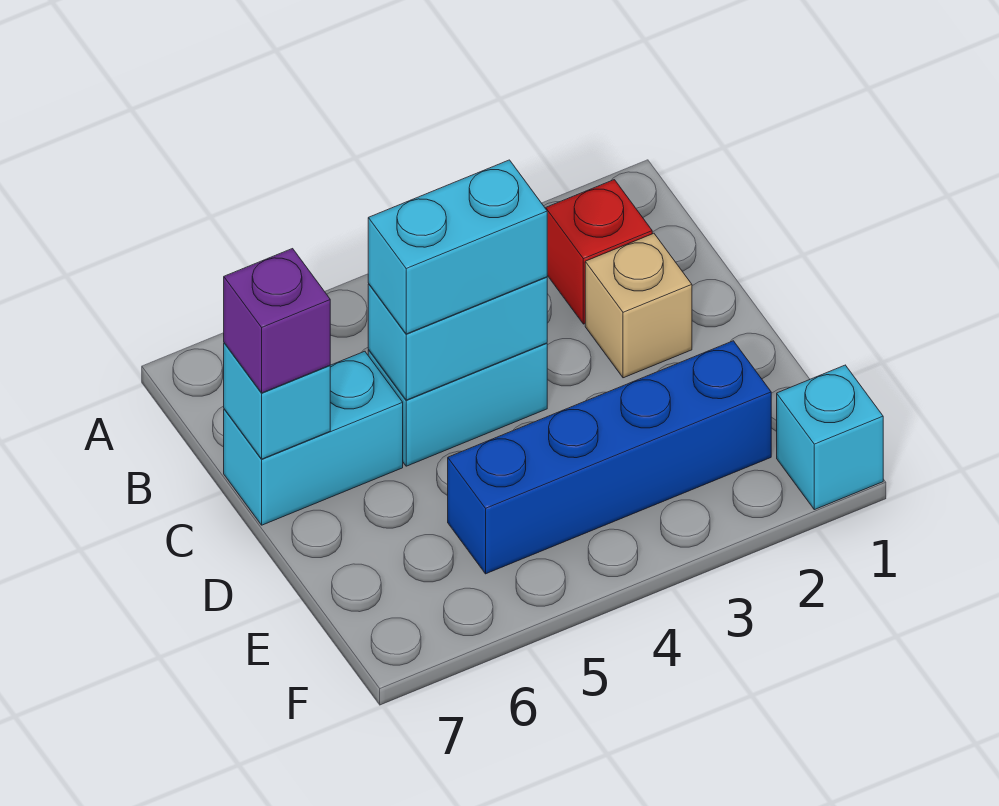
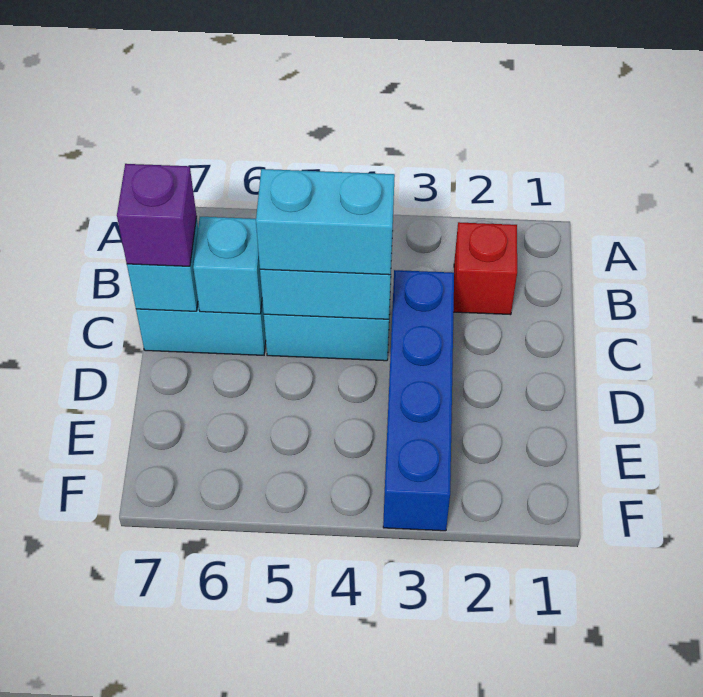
tan 1x1 brick [585,233,692,378] -> none
blue 1x4 brick [448,341,771,574] -> blue 1x4 brick turned to [383,270,454,531]
cyan 1x1 brick [777,365,883,510] -> cyan 1x1 brick moved to [193,217,262,314]

